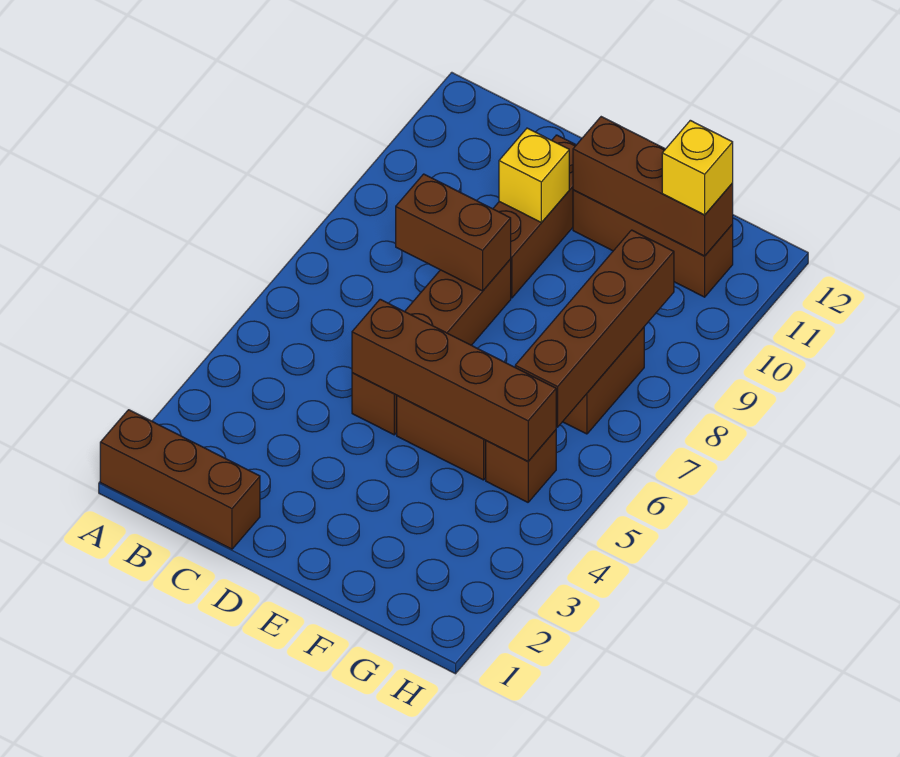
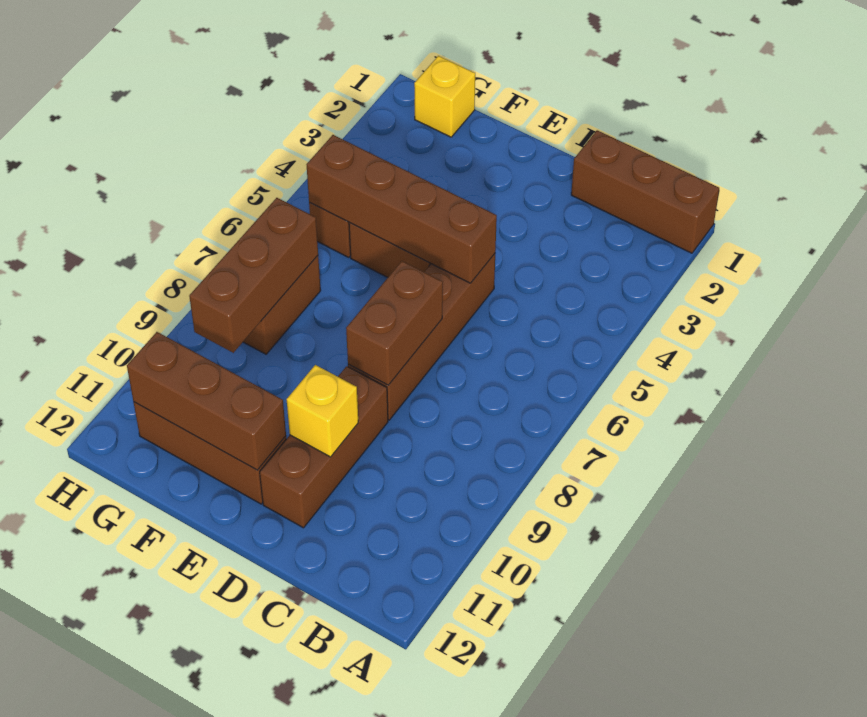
brown 1x2 brick [396,174,511,291] -> brown 1x2 brick turned to [346,261,443,385]
brown 1x4 brick [515,230,674,427] -> brown 1x3 brick [189,198,318,353]
yellow 1x1 brick [662,120,733,215] -> yellow 1x1 brick moved to [414,56,475,137]

